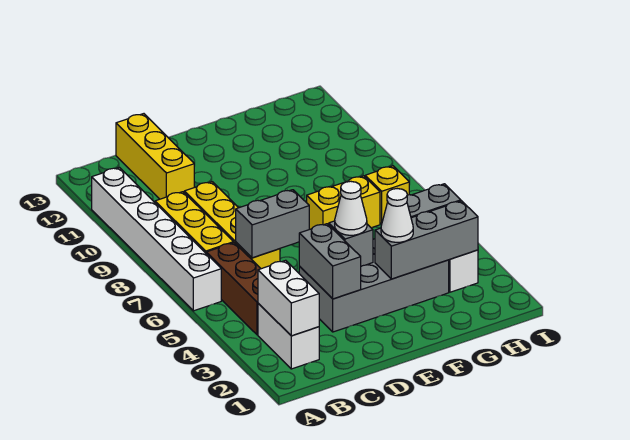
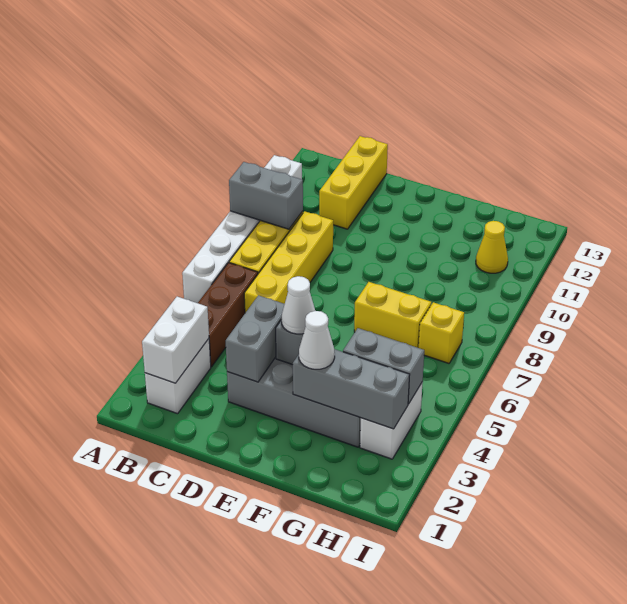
grey 1x2 brick [236,190,309,258] -> grey 1x2 brick moved to [229,162,303,229]
none -> yellow 1x1 cone [476,221,508,273]

